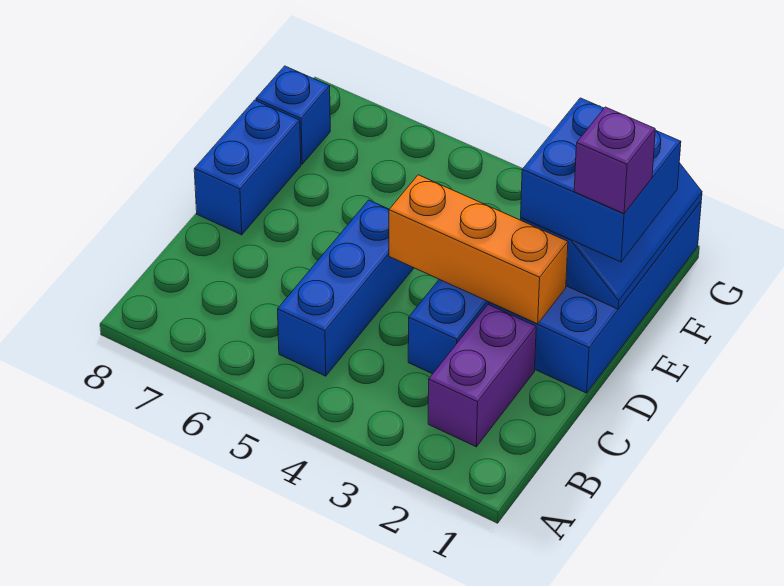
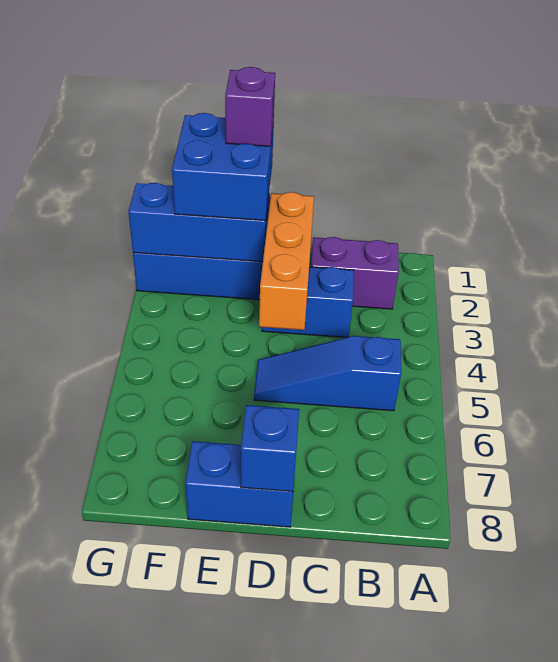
blue 1x3 brick [278,200,414,376] -> blue 1x3 slope [254,336,401,411]
blue 1x1 brick [256,66,330,164] -> blue 1x1 brick moved to [241,405,299,492]

